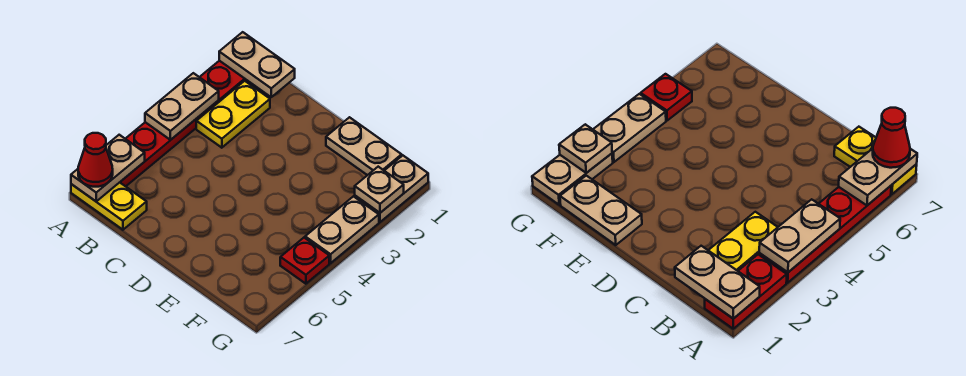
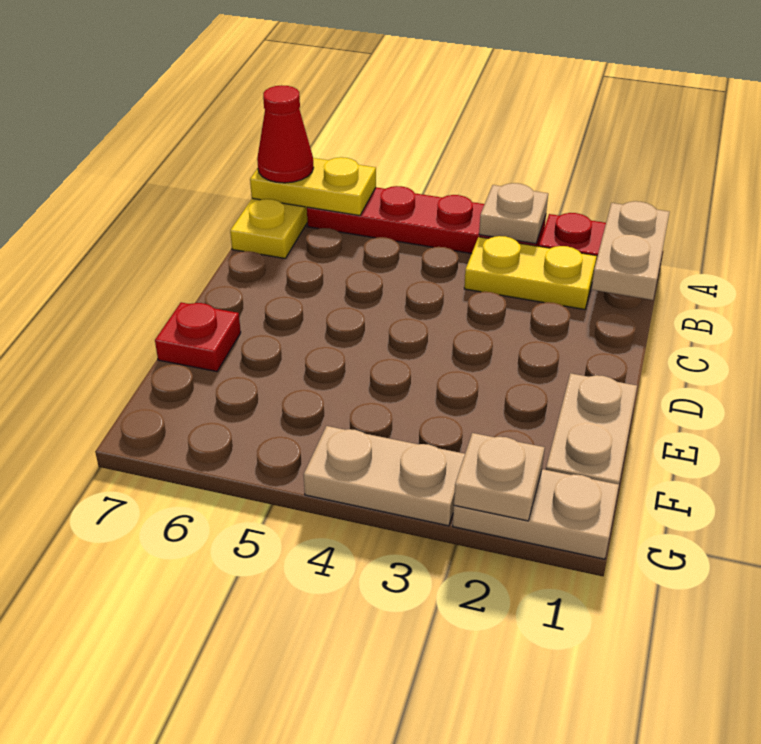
tan 1x2 plate [145,73,219,140] -> tan 1x1 plate [479,183,548,244]
tan 1x2 plate [71,135,145,201] -> yellow 1x2 plate [250,157,376,216]
red 1x1 plate [280,238,329,284] -> red 1x1 plate moved to [155,302,241,372]

